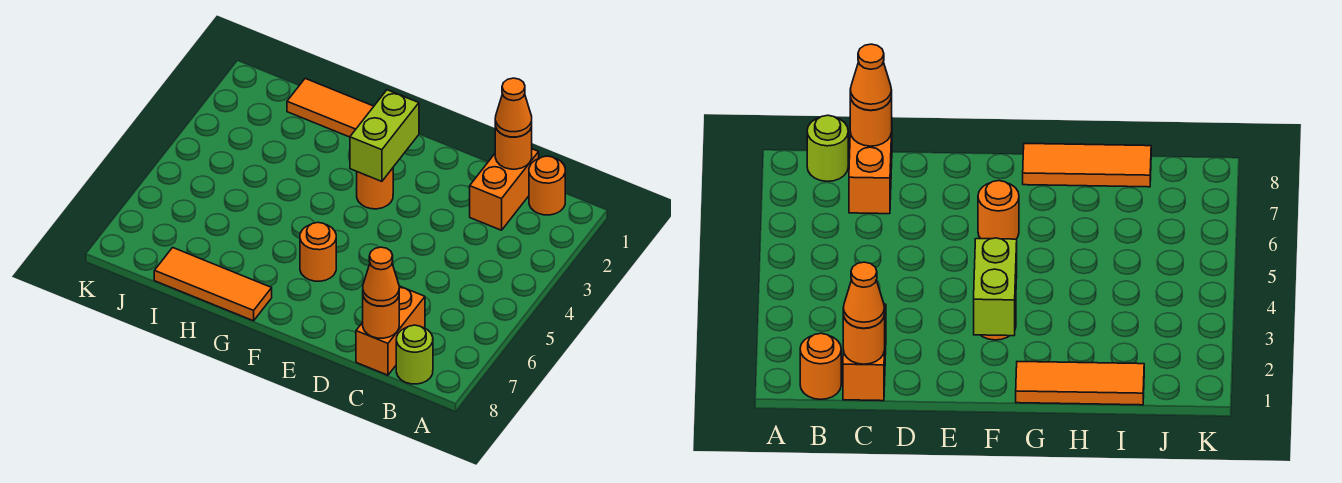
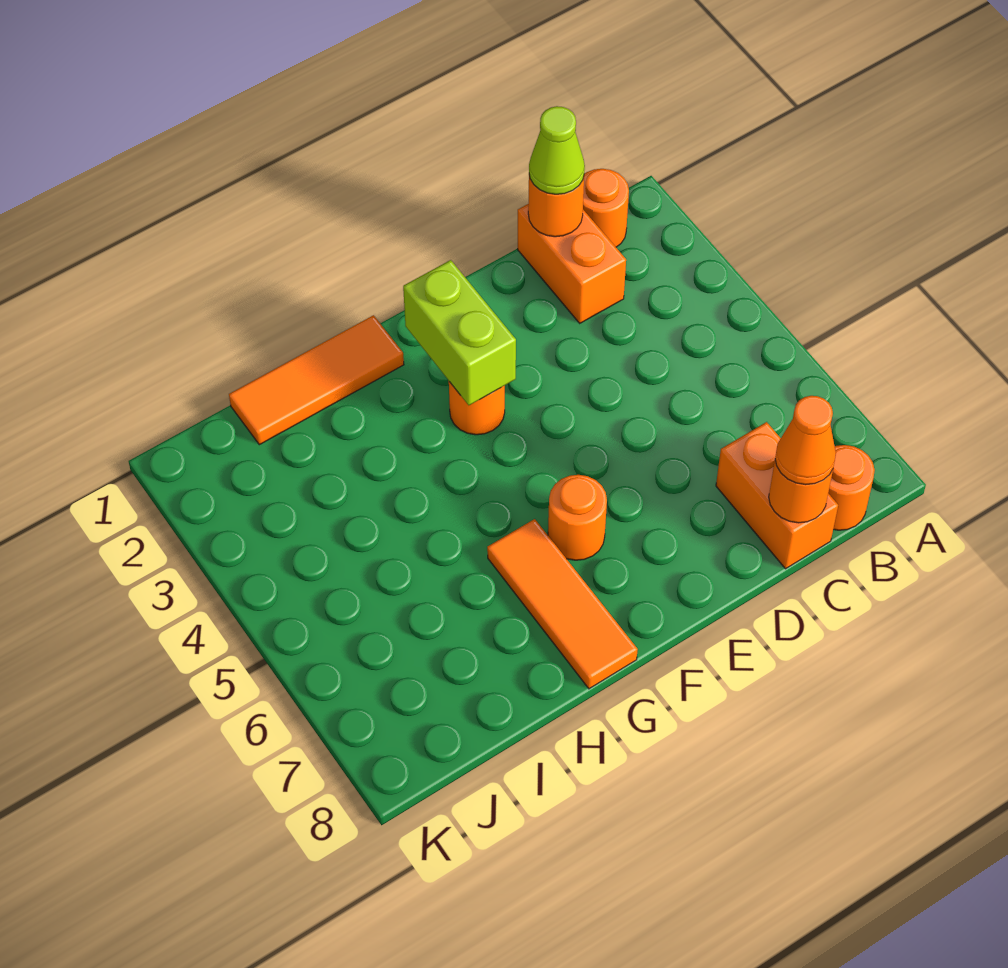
lime 1x1 round brick [396,325,433,384] -> orange 1x1 round brick [828,445,875,530]
orange 1x1 cone [495,78,532,137] -> lime 1x1 cone [529,106,585,194]
orange 1x3 tile [154,248,272,321] -> orange 1x3 tile turned to [487,519,638,689]

